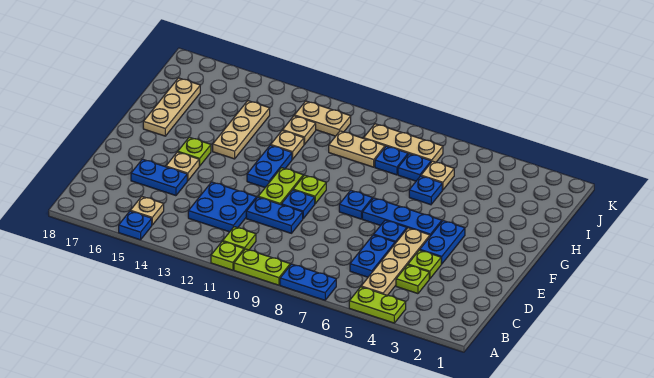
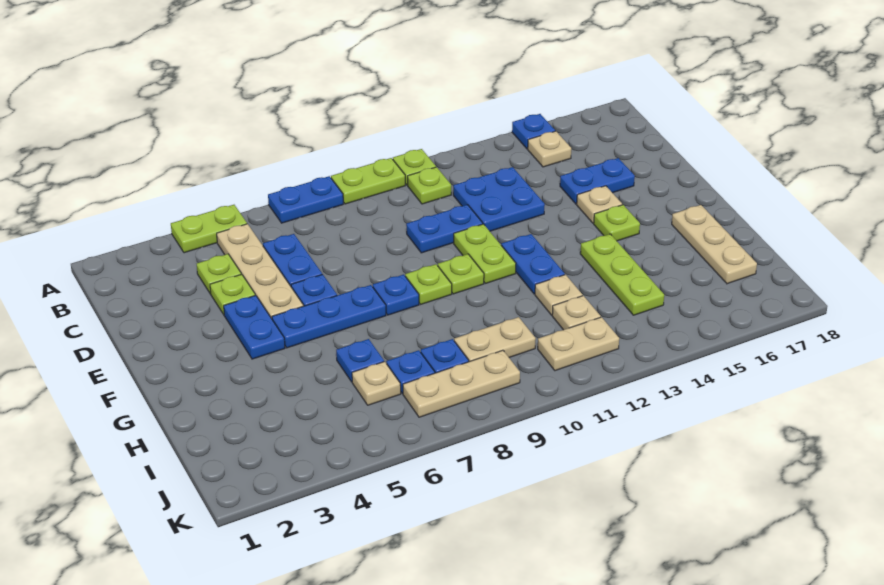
blue 1x1 plate [281,190,315,218] -> none
none -> lime 1x1 plate [405,264,452,304]
tan 1x3 plate [213,101,270,159] -> lime 1x3 plate [580,234,664,315]

